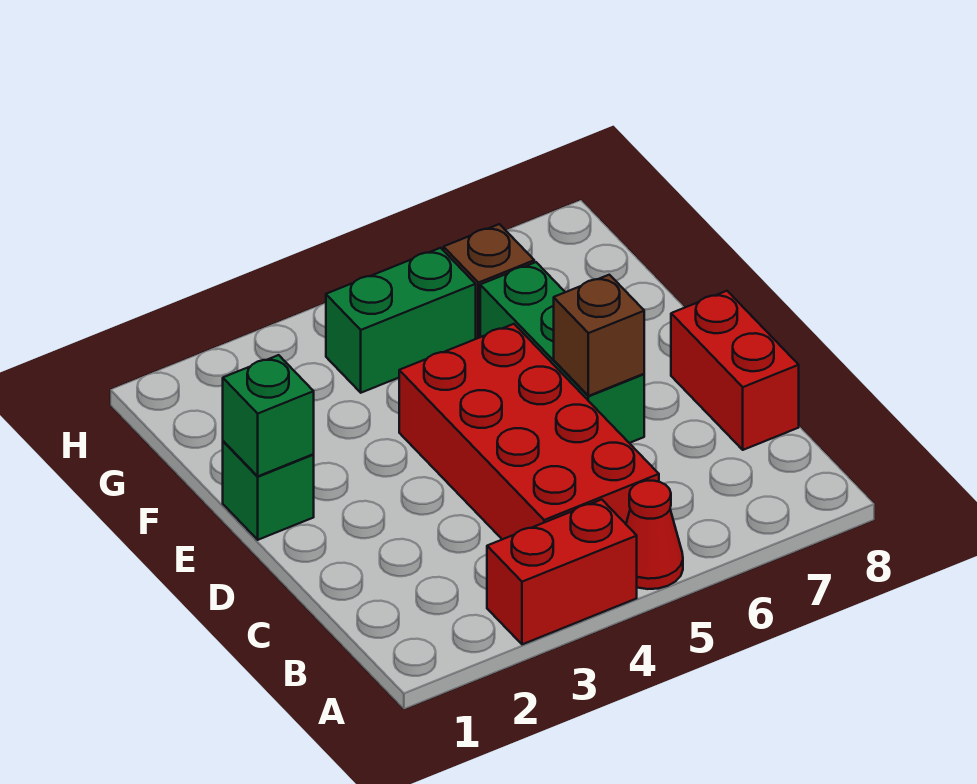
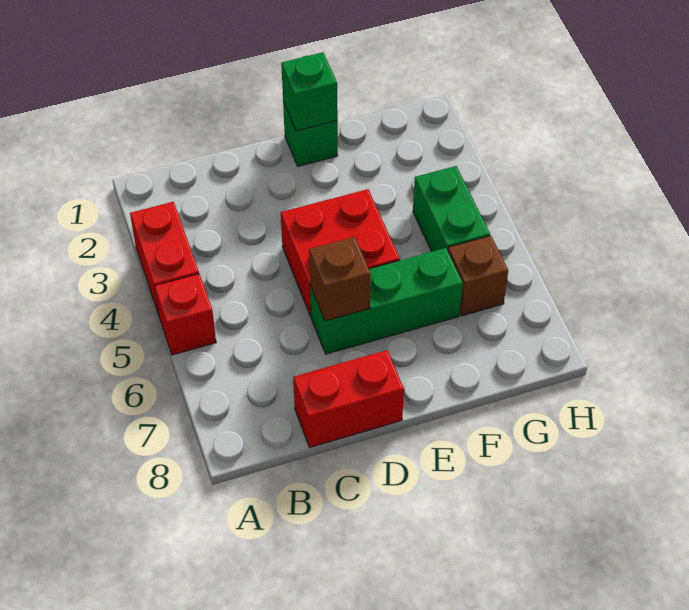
red 1x1 cone [626,481,683,589] -> red 1x1 brick [154,274,216,355]
red 2x4 brick [399,324,659,539] -> red 2x2 brick [281,189,400,316]

